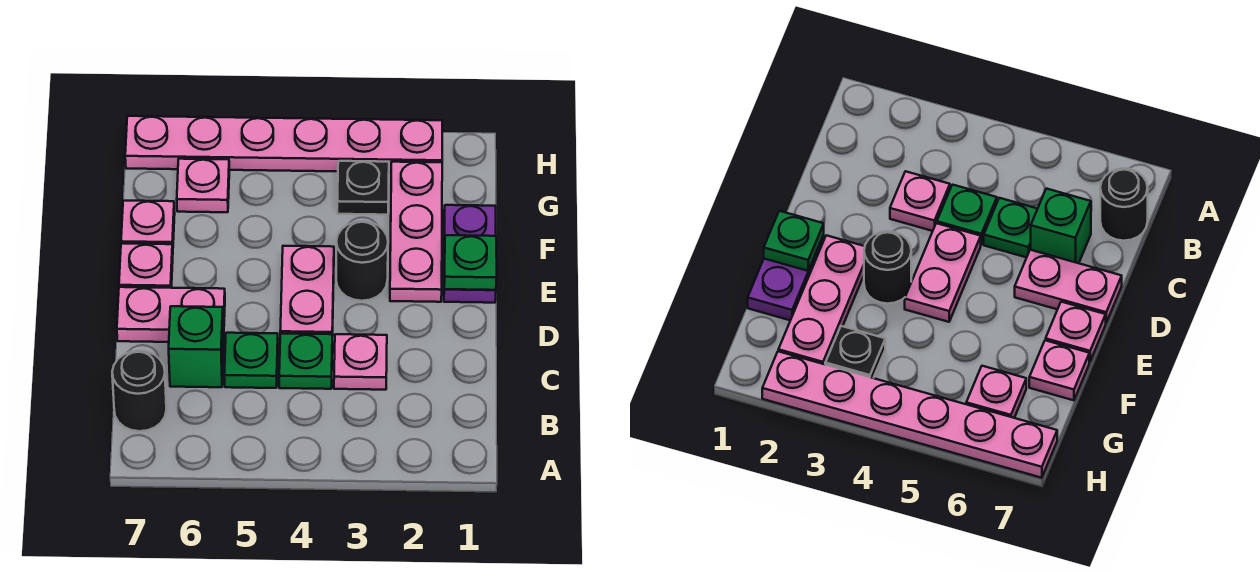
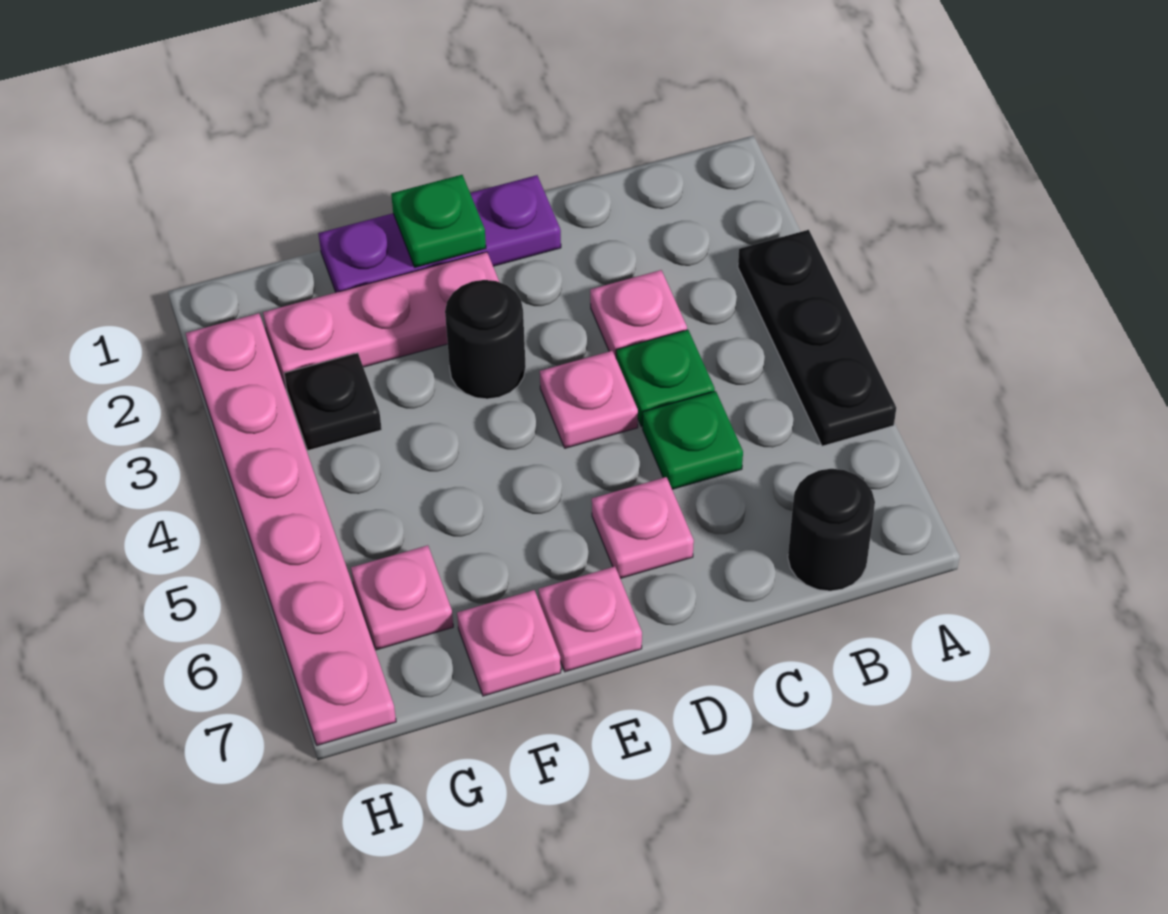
none -> black 1x3 plate [738,230,896,446]
green 1x1 brick [169,306,224,387] -> none
pink 1x2 plate [280,246,334,336] -> pink 1x1 plate [540,351,638,448]
pink 1x2 plate [117,287,225,343] -> pink 1x1 plate [592,477,694,578]
purple 1x2 plate [444,205,496,303] -> purple 1x3 plate [318,175,561,292]

